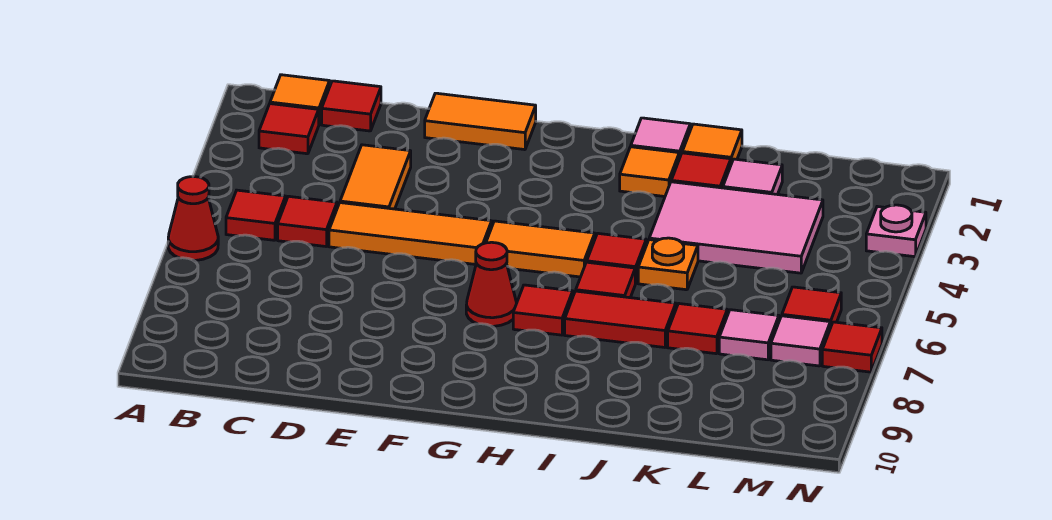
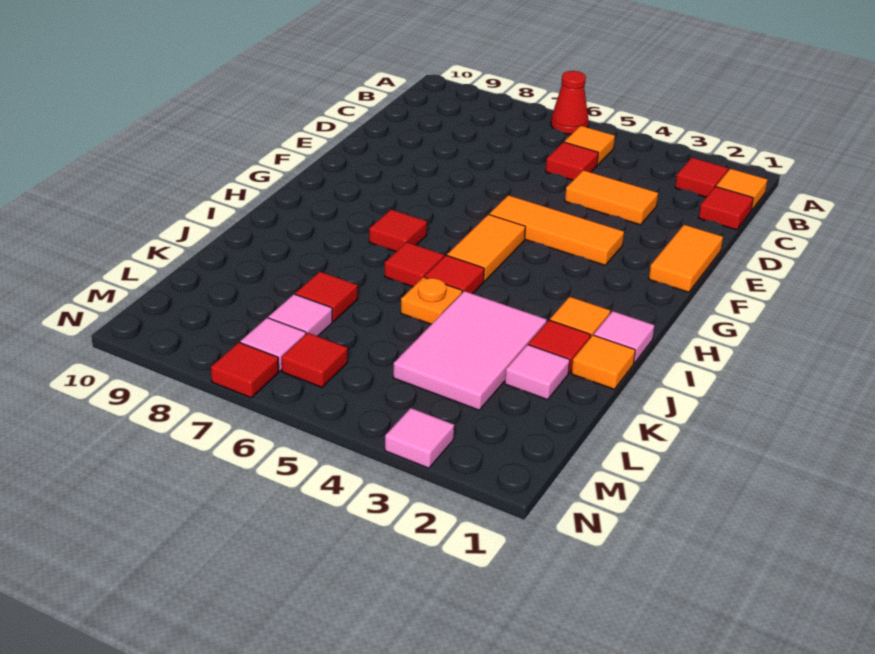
red 1x1 tile [226,190,286,240] -> orange 1x1 tile [564,126,615,165]
orange 1x3 tile [329,203,492,264] -> orange 1x3 tile turned to [489,195,624,265]
red 1x1 cone [466,242,516,326] -> none
red 1x2 tile [565,291,676,347] -> none
pink 1x1 plate [866,205,926,257] -> pink 1x1 tile [385,408,454,468]

